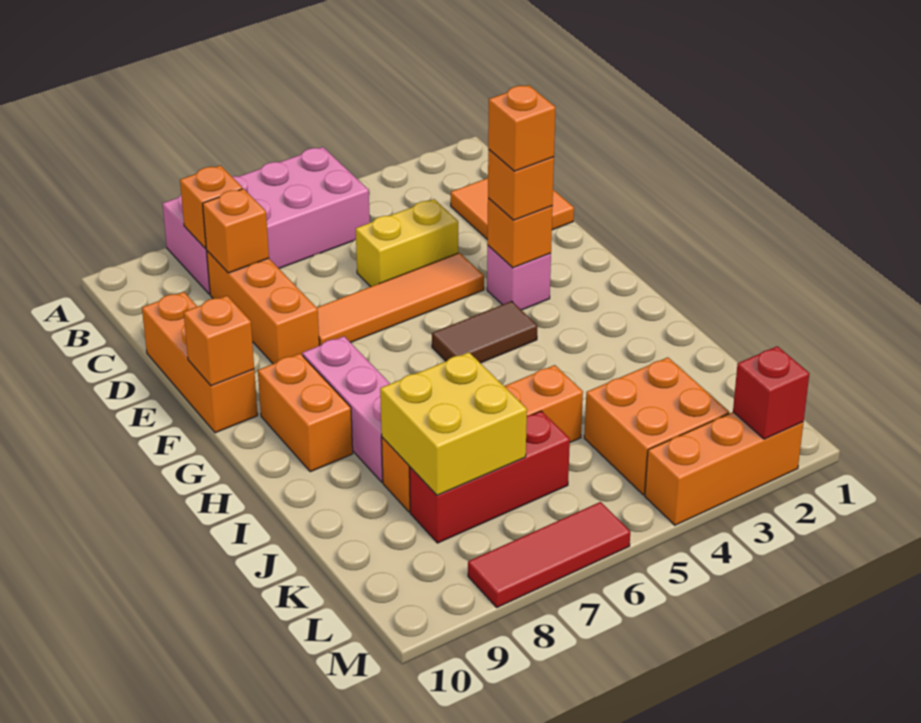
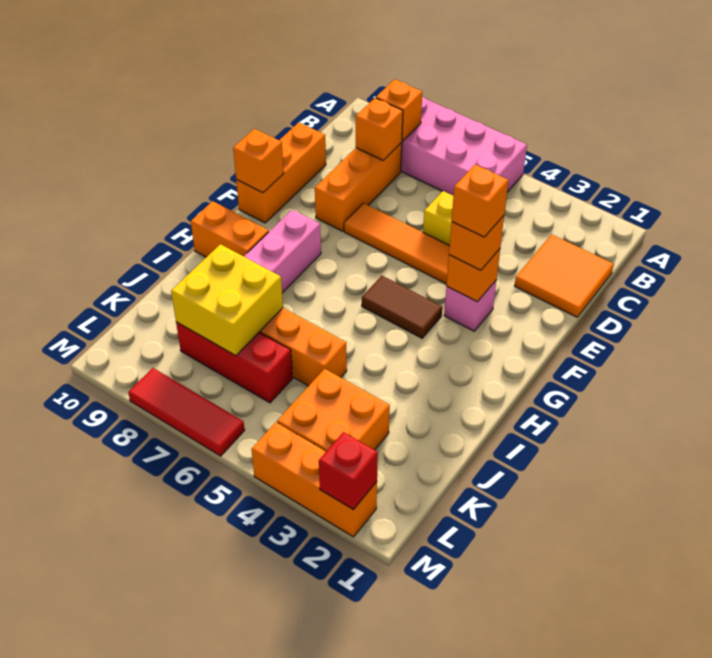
orange 1x2 brick [258,354,353,472] -> orange 1x2 brick turned to [191,201,269,257]

